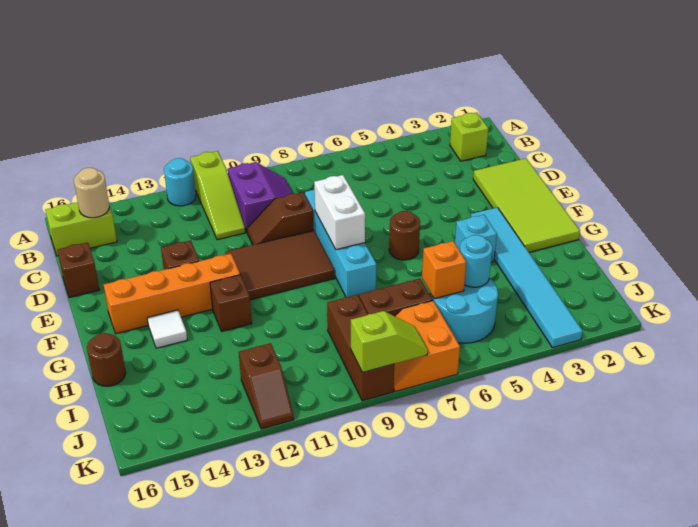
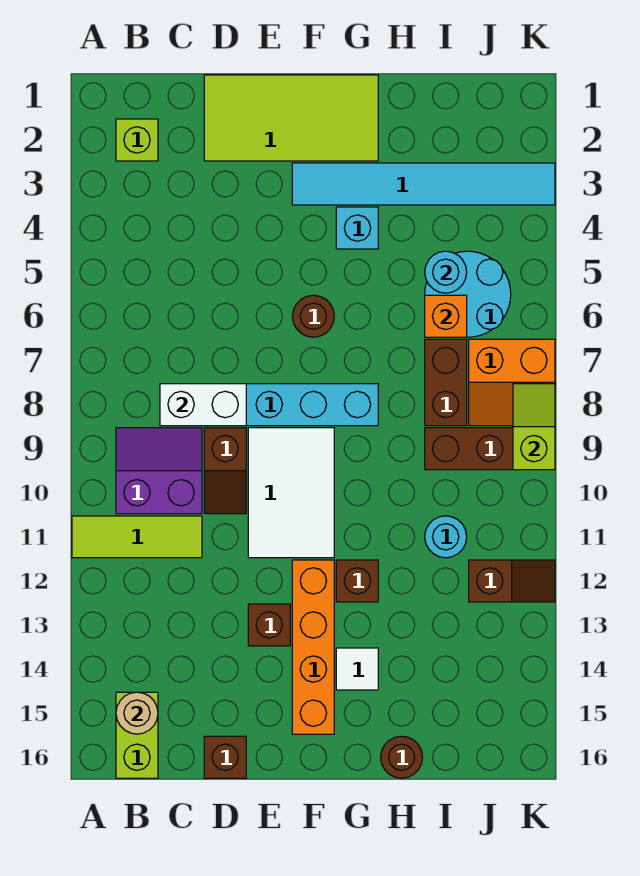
lime 1x3 slope [190,151,245,240] -> lime 1x3 tile [72,516,202,558]
cyan 1x1 round brick [164,158,196,206] -> cyan 1x1 round brick moved to [425,516,467,558]
white 1x2 brick [314,175,365,250] -> white 1x2 brick moved to [160,384,246,426]
brown 2x3 tile [225,230,335,300] -> white 2x3 tile [248,428,334,558]

